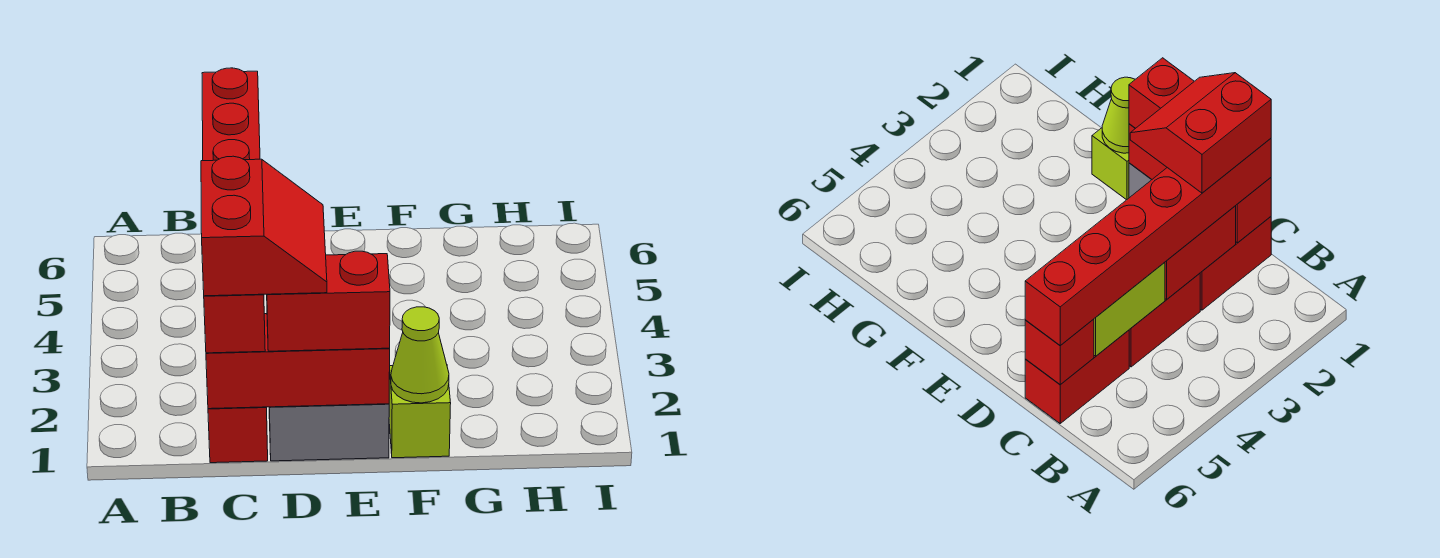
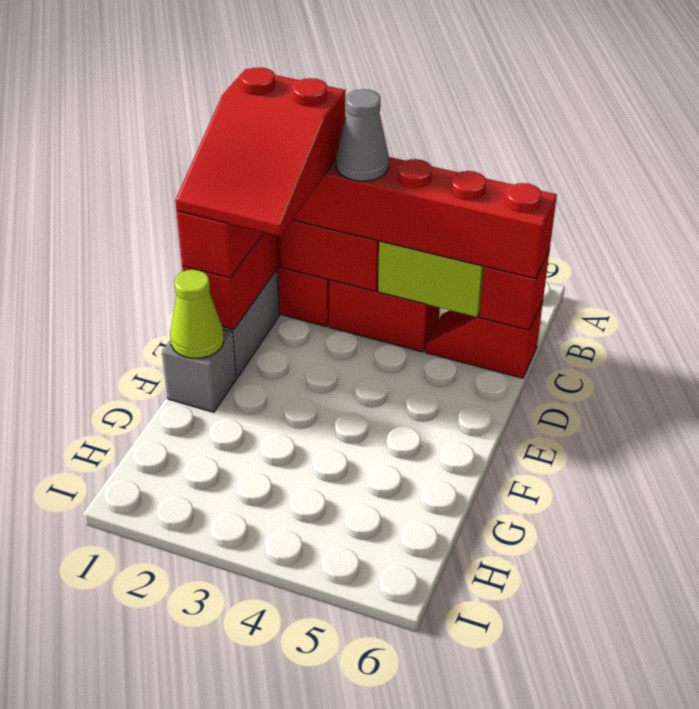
red 2x2 slope [201,156,327,296] -> red 2x3 slope [175,67,345,236]
none -> grey 1x1 cone [336,89,389,181]
red 1x2 brick [1025,330,1129,423] -> red 1x2 slope [425,301,543,378]
lime 1x1 brick [389,366,451,458] -> grey 1x1 brick [162,329,236,412]

